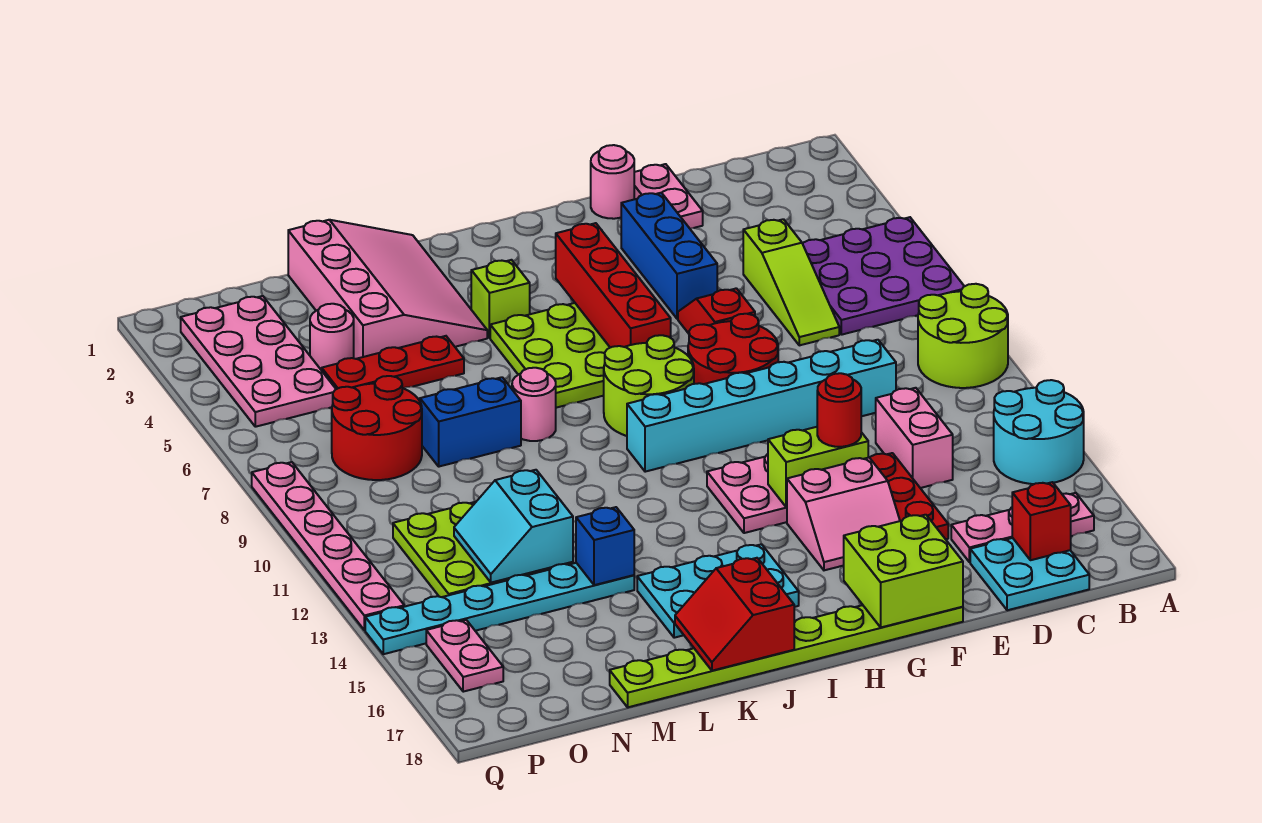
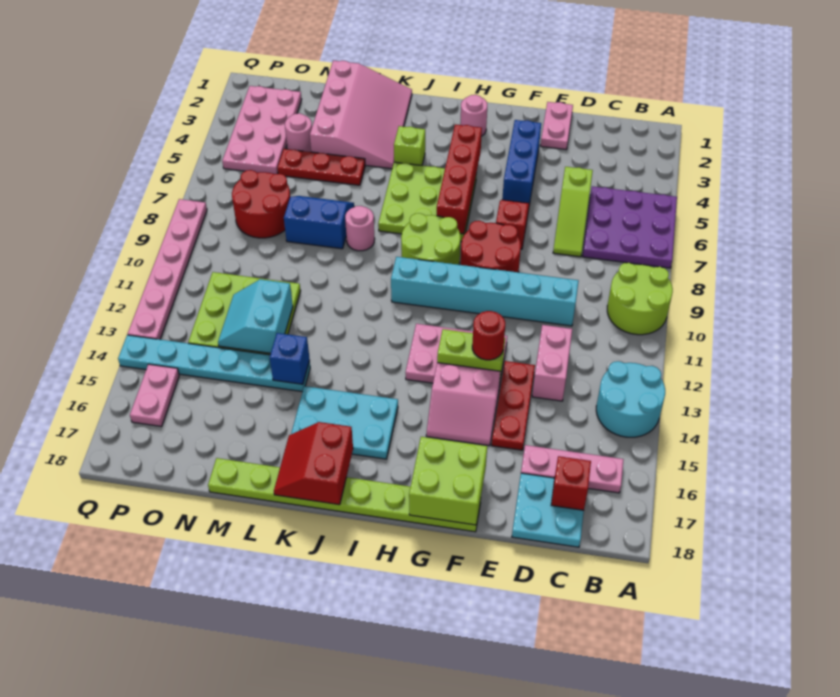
pink 1x1 round brick [591,145,634,219] -> pink 1x1 round brick moved to [460,95,487,136]

